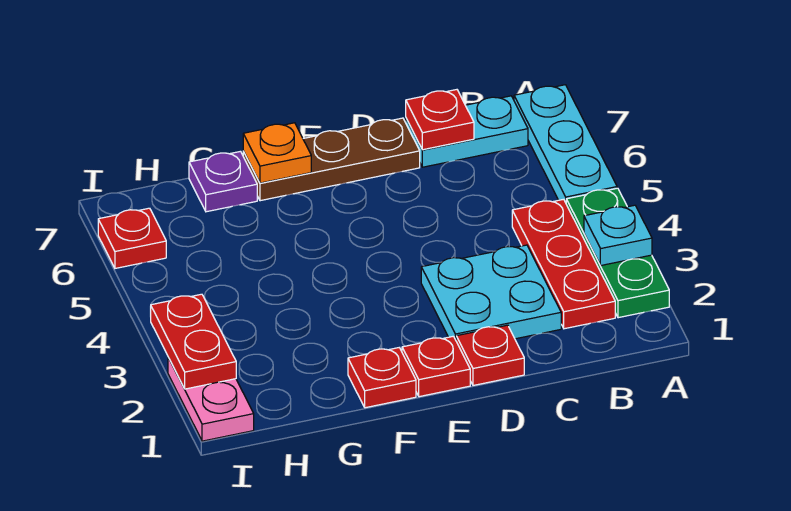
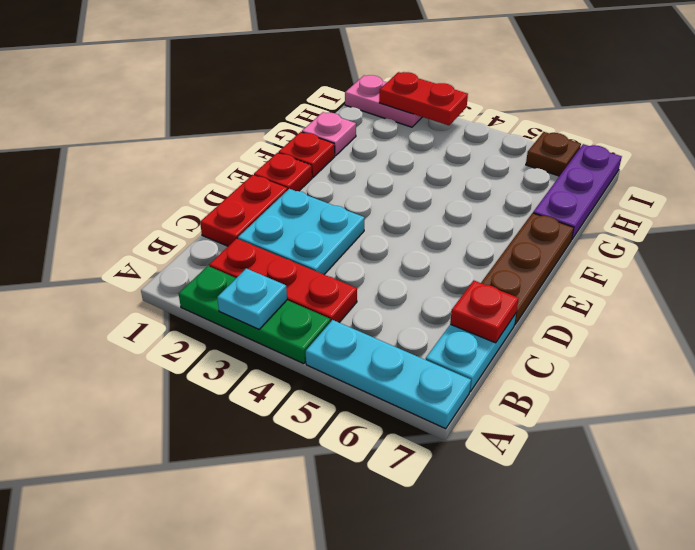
red 1x1 plate [456,325,524,385] -> red 1x2 plate [200,175,288,246]
orange 1x1 plate [243,123,311,183] -> none
none -> pink 1x1 plate [302,112,356,156]
purple 1x1 plate [189,151,257,212] -> purple 1x3 plate [533,144,622,240]
red 1x1 plate [98,208,166,268] -> brown 1x1 plate [526,132,581,176]

